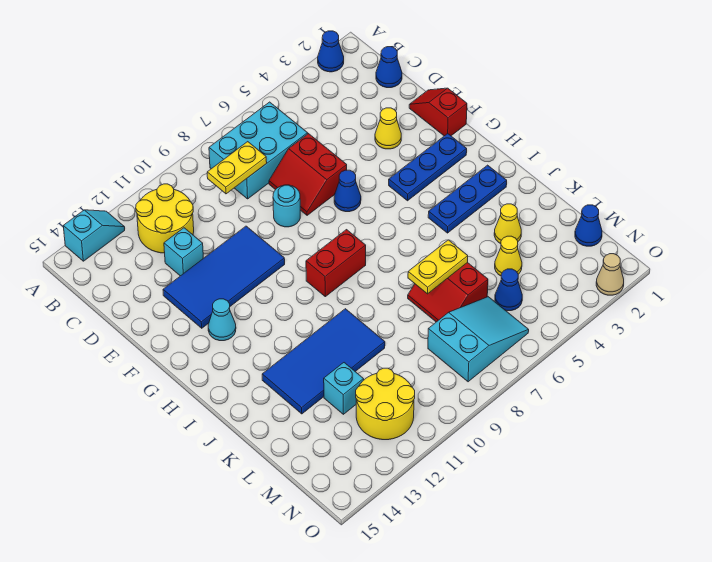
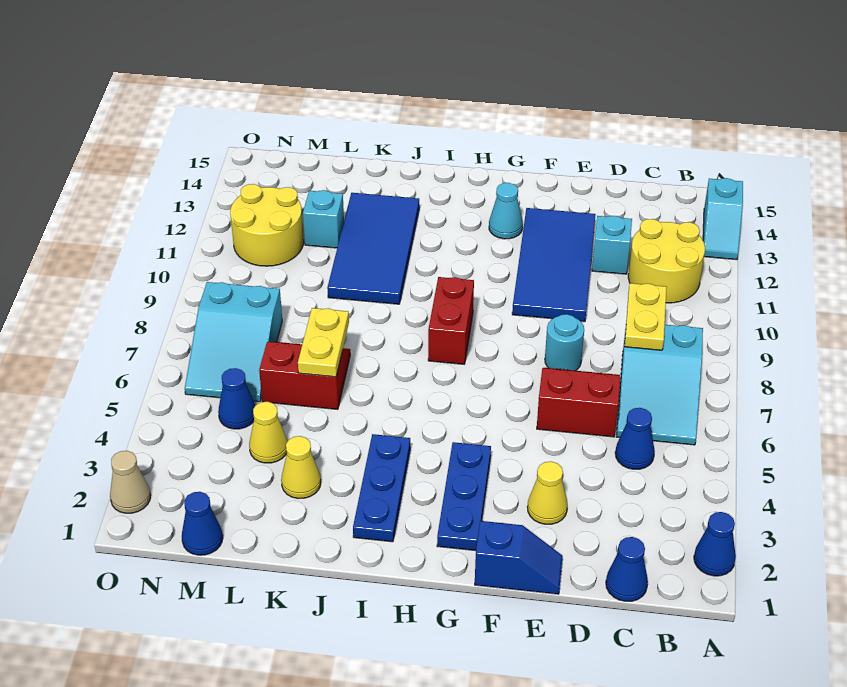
cyan 2x3 brick [209,102,308,199] -> cyan 2x3 slope [617,325,703,445]
red 1x2 slope [409,88,467,136] -> blue 1x2 slope [475,521,563,594]
blue 1x1 cone [334,170,361,212] -> blue 1x1 cone moved to [615,408,655,469]

